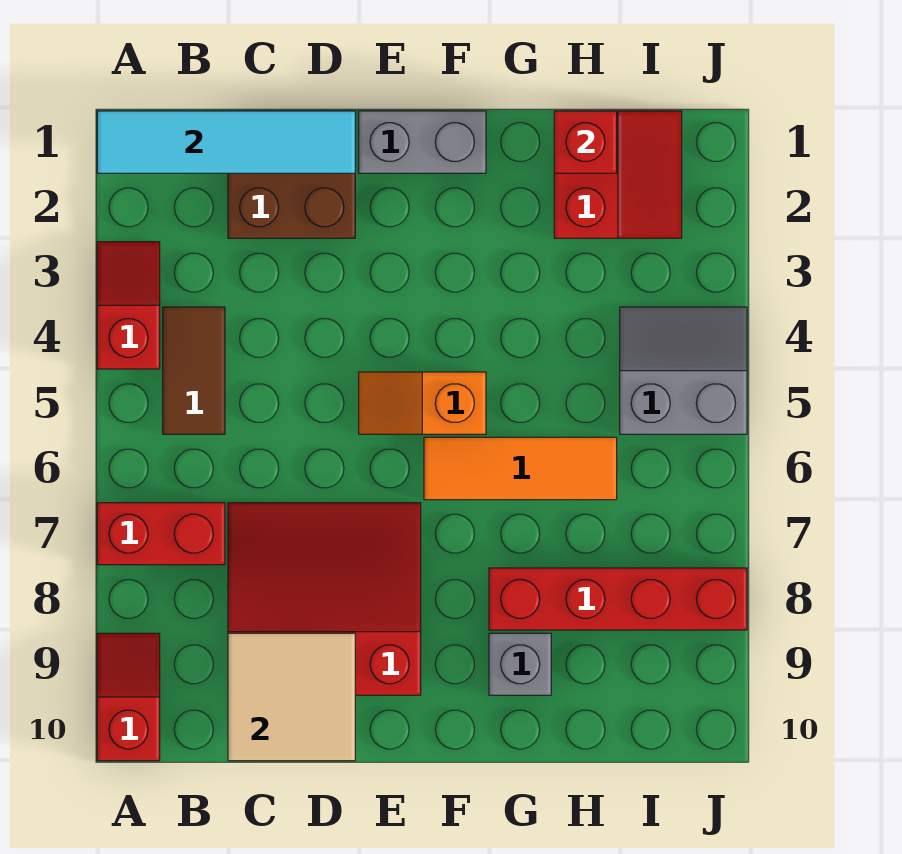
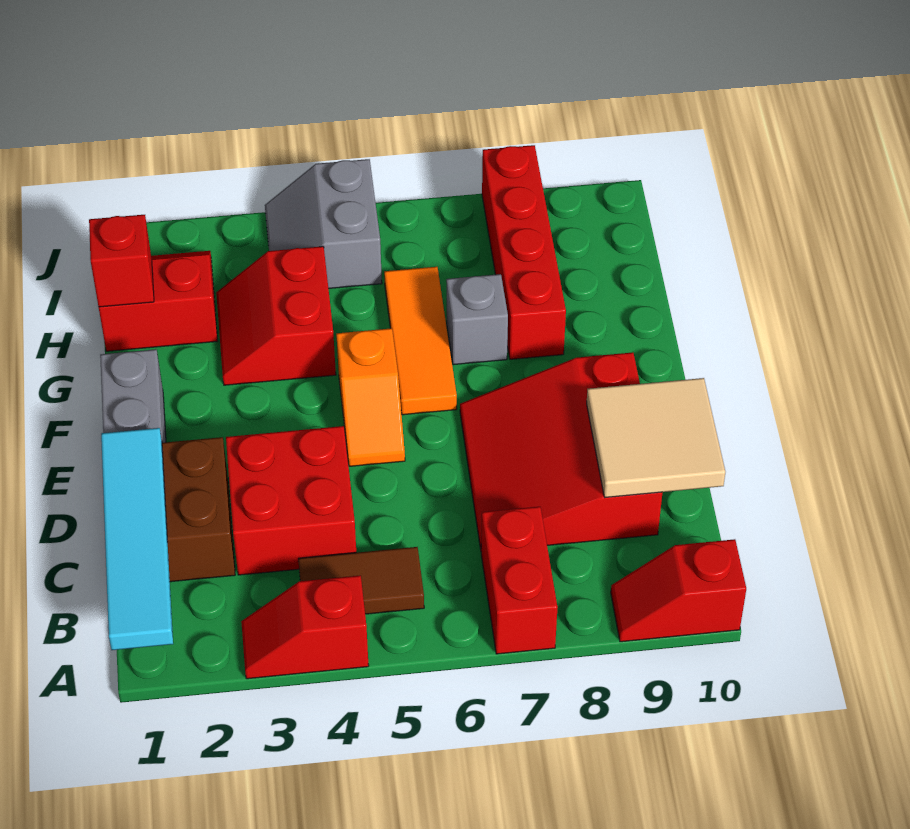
none -> red 2x2 brick [226,426,356,575]
none -> red 2x2 slope [216,246,336,385]
grey 1x1 brick [489,633,551,695] -> grey 1x1 brick moved to [446,274,508,365]

